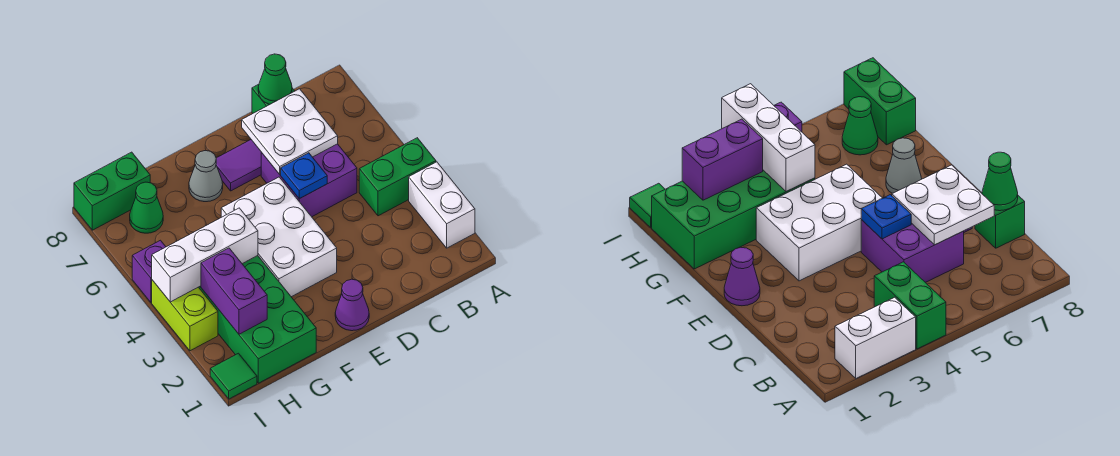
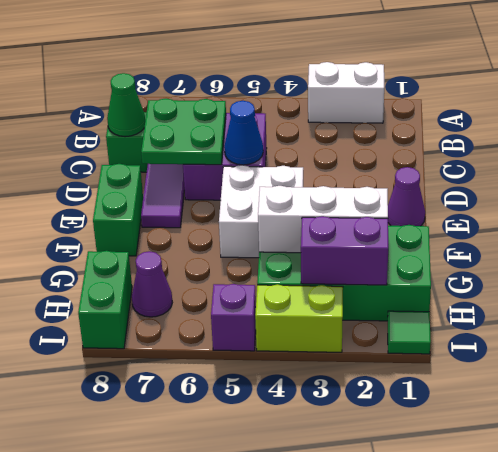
green 1x2 brick [359,138,436,216] -> green 1x2 brick moved to [93,164,143,256]
white 2x2 plate [242,89,338,174] -> green 2x2 plate [141,99,226,165]
blue 1x1 plate [281,153,327,199] -> blue 1x1 cone [224,101,263,165]
white 2x3 brick [221,177,337,297] -> white 2x2 brick [219,165,303,258]
grey 1x1 cone [189,151,223,202] -> none
white 1x3 brick [152,208,258,302] -> white 1x3 brick turned to [258,186,388,253]
green 1x1 cone [130,182,163,233] -> purple 1x1 cone [132,251,172,317]

